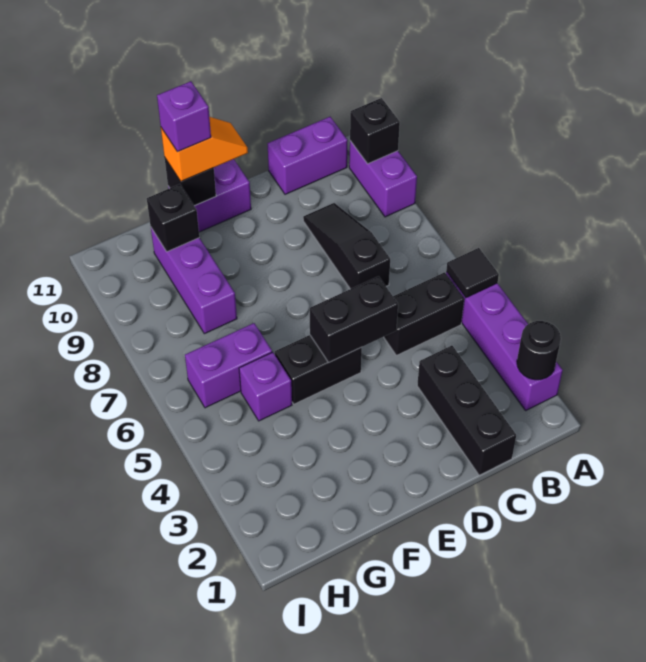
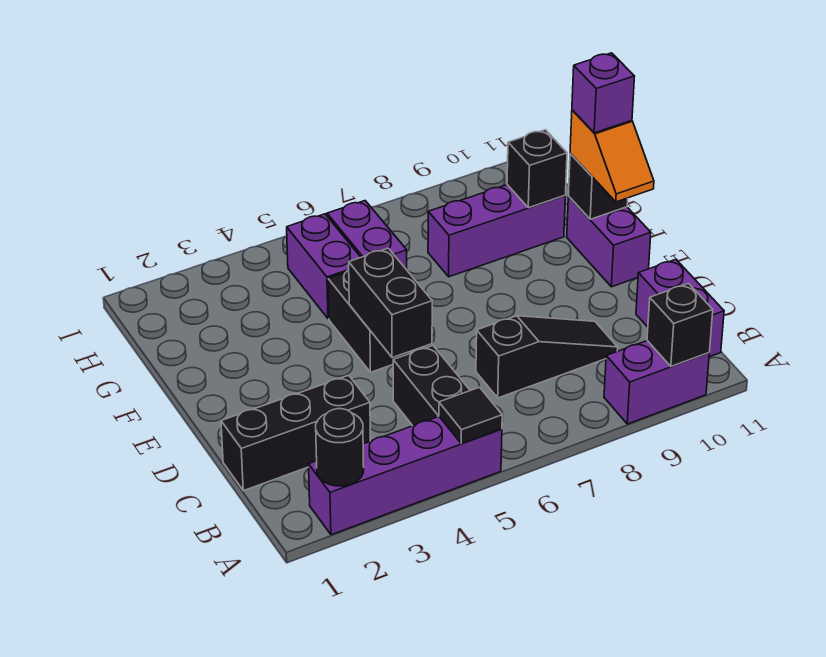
purple 1x1 brick [239,352,292,421] -> purple 1x2 brick [287,214,361,319]

